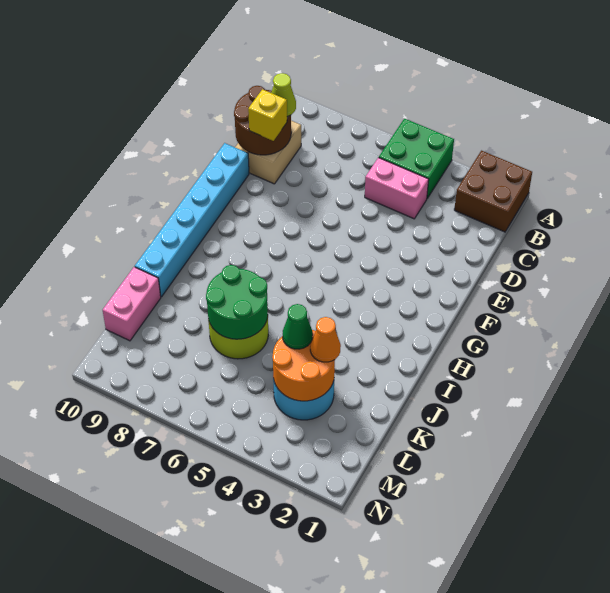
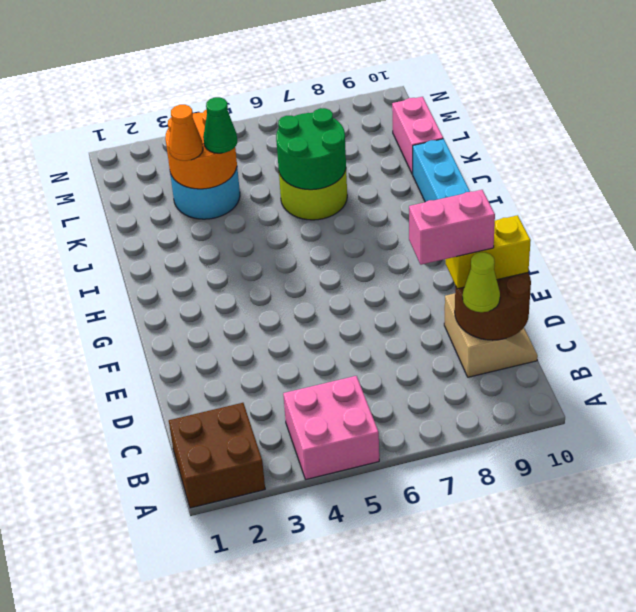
green 2x2 brick [379,119,454,198] -> pink 2x2 brick [283,376,379,479]
pink 1x2 brick [365,158,429,219] -> pink 1x2 brick moved to [409,190,495,265]
yellow 1x1 brick [248,89,287,141] -> yellow 1x2 brick [446,215,531,289]

